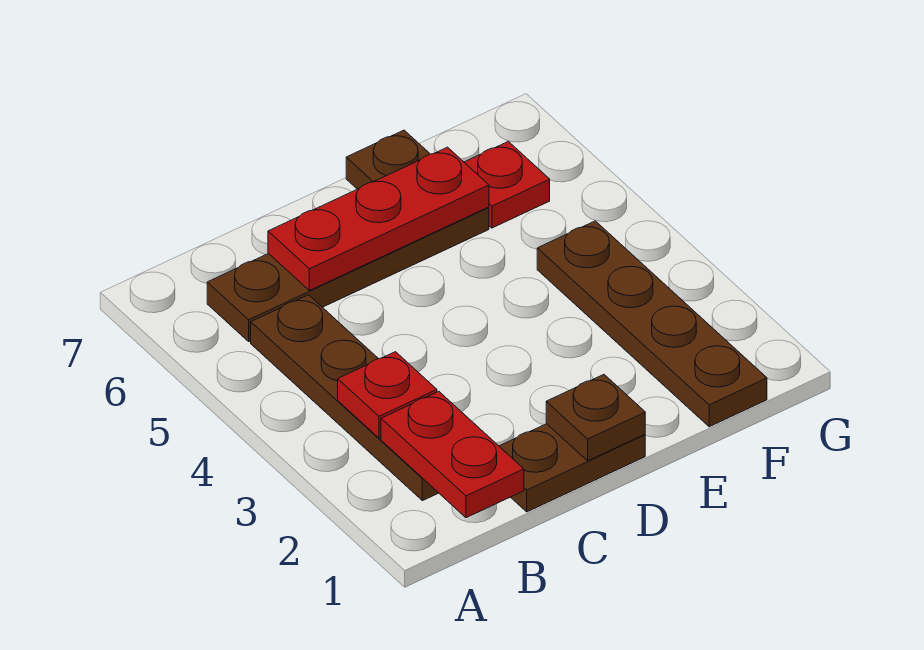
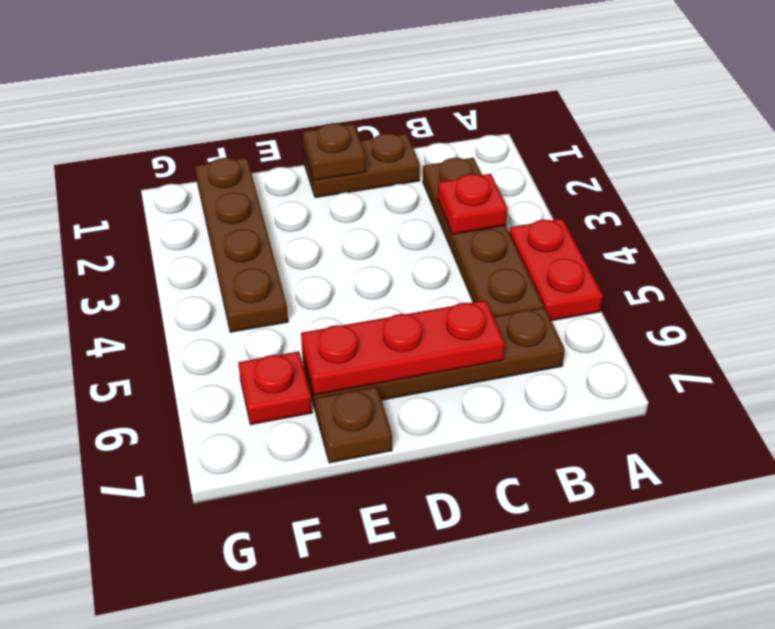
red 1x2 plate [381,392,524,518] -> red 1x2 plate moved to [509,219,603,321]

